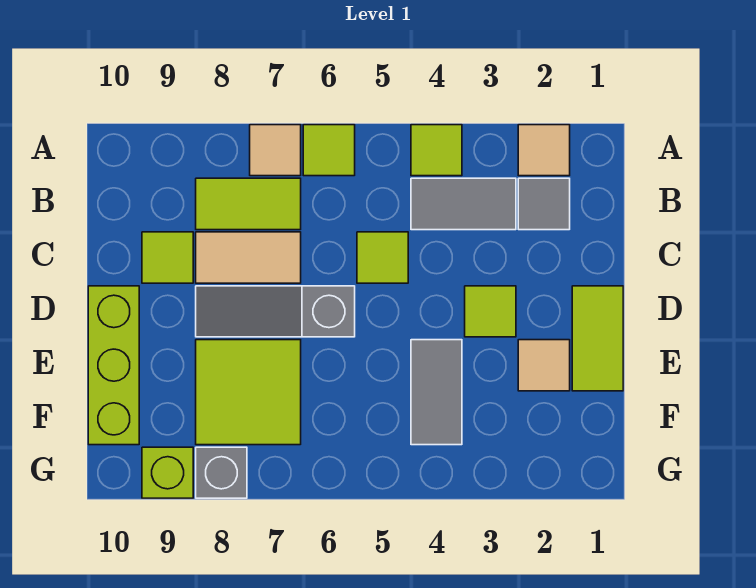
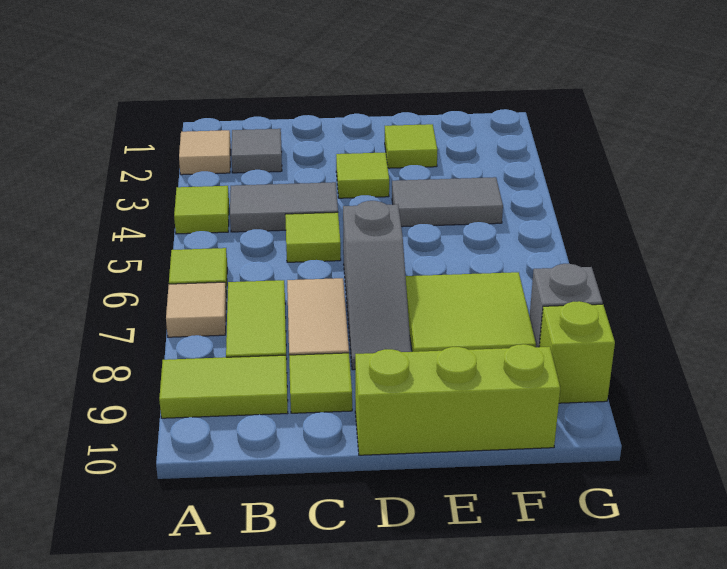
grey 1x2 tile [411,178,516,230] -> grey 1x2 tile turned to [230,182,338,232]
lime 1x2 tile [572,286,623,391] -> lime 1x2 tile moved to [159,355,288,418]
tan 1x1 tile [518,340,570,391] -> lime 1x1 tile [385,124,437,168]

